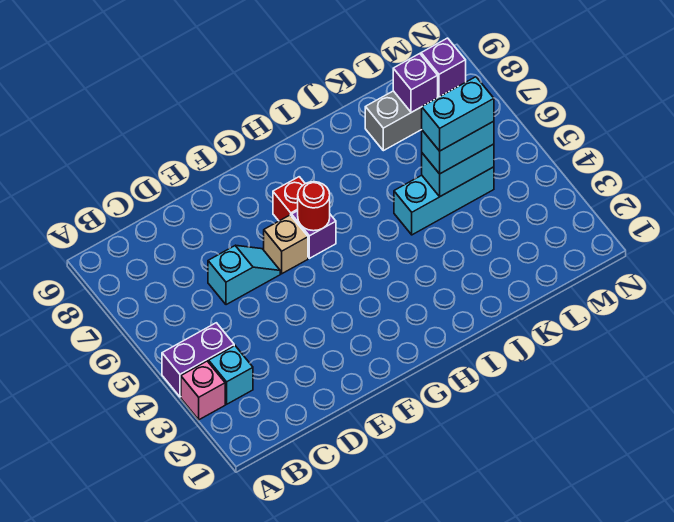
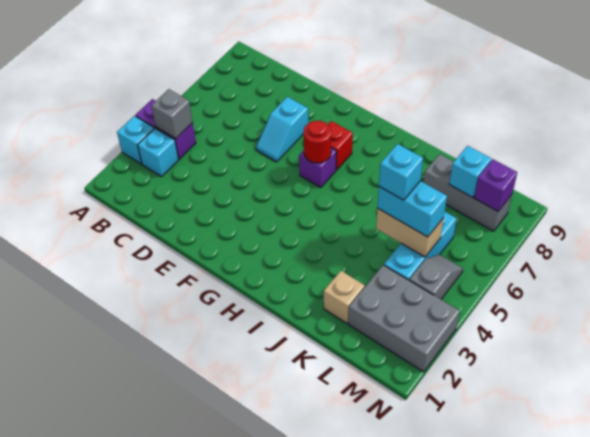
pink 1x1 brick [181,361,225,420] -> cyan 1x1 brick [117,116,154,164]
none -> grey 1x1 brick [151,89,193,139]
cyan 1x2 slope [208,245,280,305] -> cyan 1x2 slope turned to [256,97,308,162]
tan 1x1 brick [264,215,308,274] -> tan 1x1 brick moved to [324,271,365,323]
cyan 1x3 brick [394,167,494,235] -> cyan 1x3 brick turned to [384,212,456,280]
cyan 1x2 brick [422,144,494,196] -> tan 1x2 brick [376,208,444,257]
cyan 1x2 brick [422,77,494,151] -> cyan 1x1 brick [379,144,423,200]
none -> grey 2x3 brick [348,265,460,372]
purple 1x1 brick [393,54,438,112] -> cyan 1x1 brick [449,146,491,198]
none -> grey 1x2 slope [409,255,463,299]

